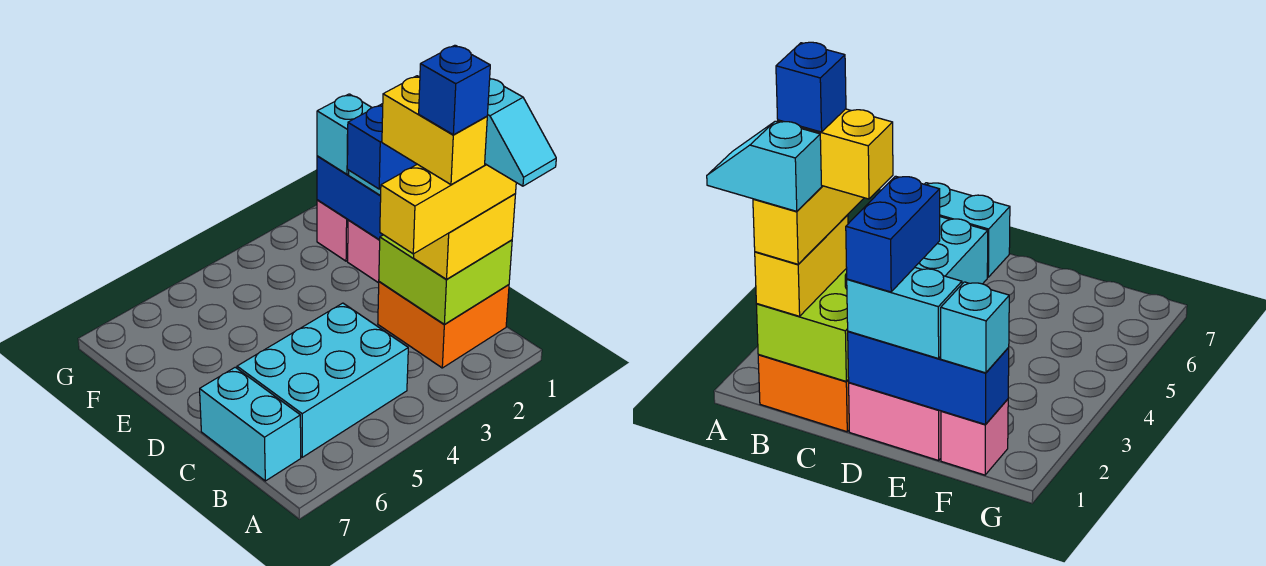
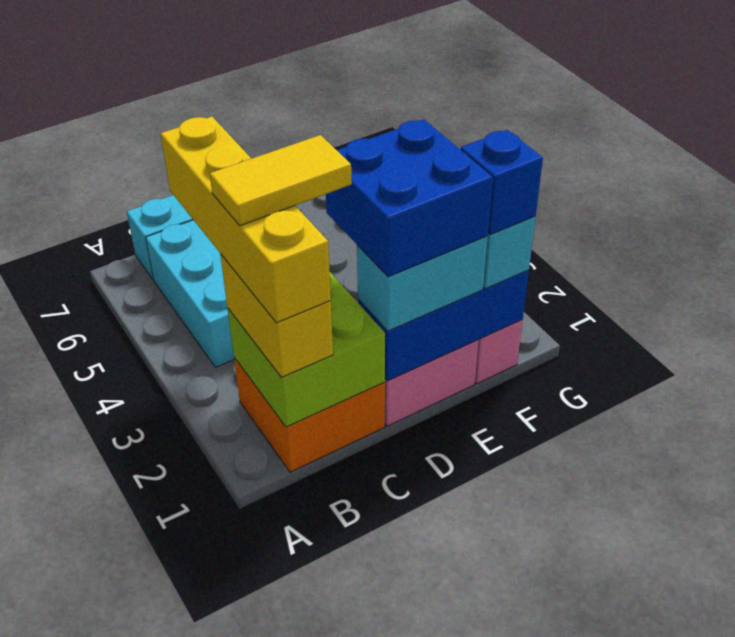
cyan 1x2 slope [485,79,556,186] -> none
yellow 1x3 brick [380,164,516,254] -> yellow 1x4 brick [161,117,331,323]
yellow 1x2 brick [382,76,487,185] -> yellow 1x2 tile [210,135,352,226]
blue 1x1 brick [419,45,490,135] -> blue 1x1 brick moved to [460,130,543,235]
blue 1x2 brick [347,104,417,189] -> blue 2x2 brick [326,120,493,277]

